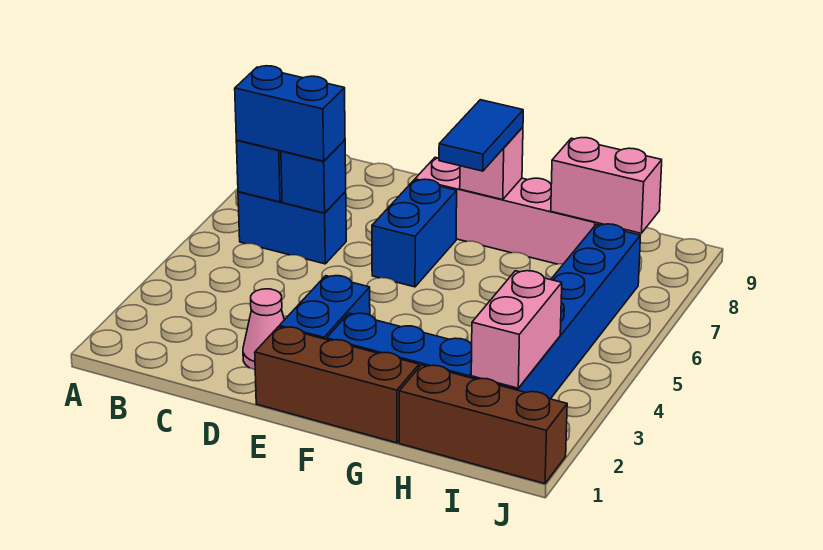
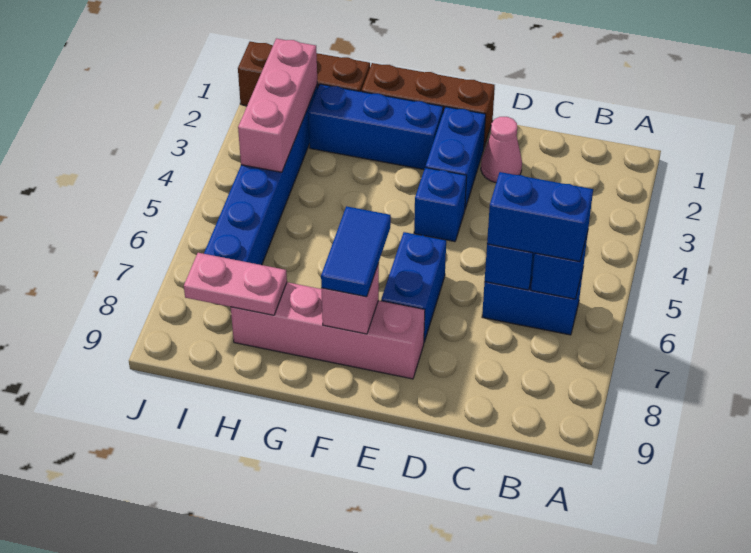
none -> blue 1x1 brick [414,168,467,242]
pink 1x2 brick [551,138,662,233] -> pink 1x2 plate [184,253,287,315]
pink 1x2 brick [471,271,562,388] -> pink 1x3 brick [238,38,317,172]

